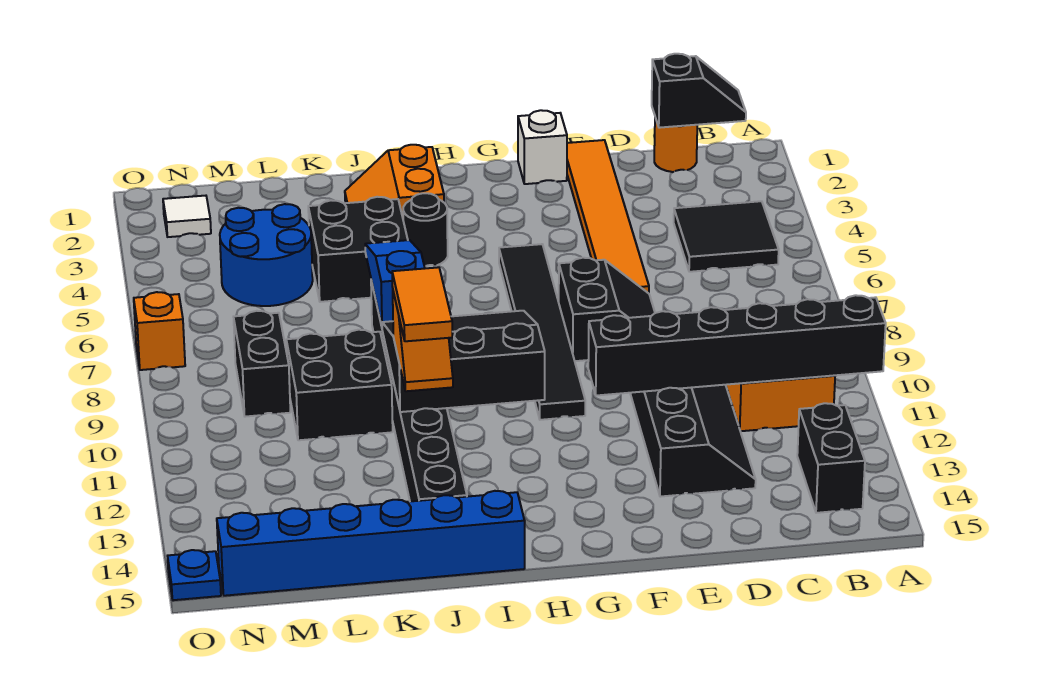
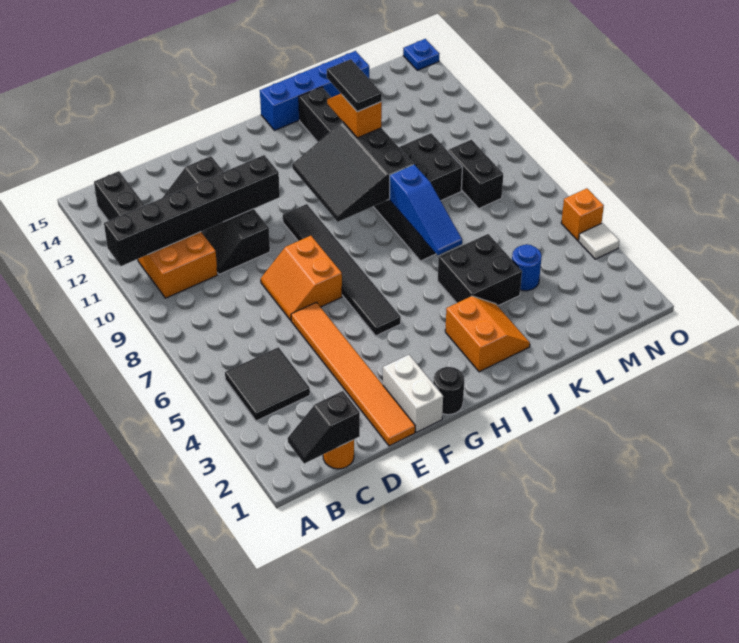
black 2x2 slope [559,258,655,361] -> orange 2x2 slope [261,236,342,320]
white 1x1 brick [518,110,567,184] -> white 1x2 brick [383,355,443,432]
black 3x3 slope [382,311,545,412] -> black 3x3 slope turned to [292,122,413,222]
black 1x1 round brick [403,193,448,266] -> black 1x1 round brick moved to [433,367,464,415]
blue 1x6 brick [217,491,525,596] -> blue 1x4 brick [260,51,369,131]
orange 1x2 tile [392,267,452,341] -> black 1x2 tile [327,59,382,112]
blue 2x2 round brick [220,204,313,306] -> blue 1x1 round brick [512,244,542,291]
white 1x1 tile [163,196,211,237] -> white 1x1 tile moved to [579,223,619,259]
orange 1x1 brick [134,292,185,370] -> orange 1x1 brick moved to [561,188,604,241]

